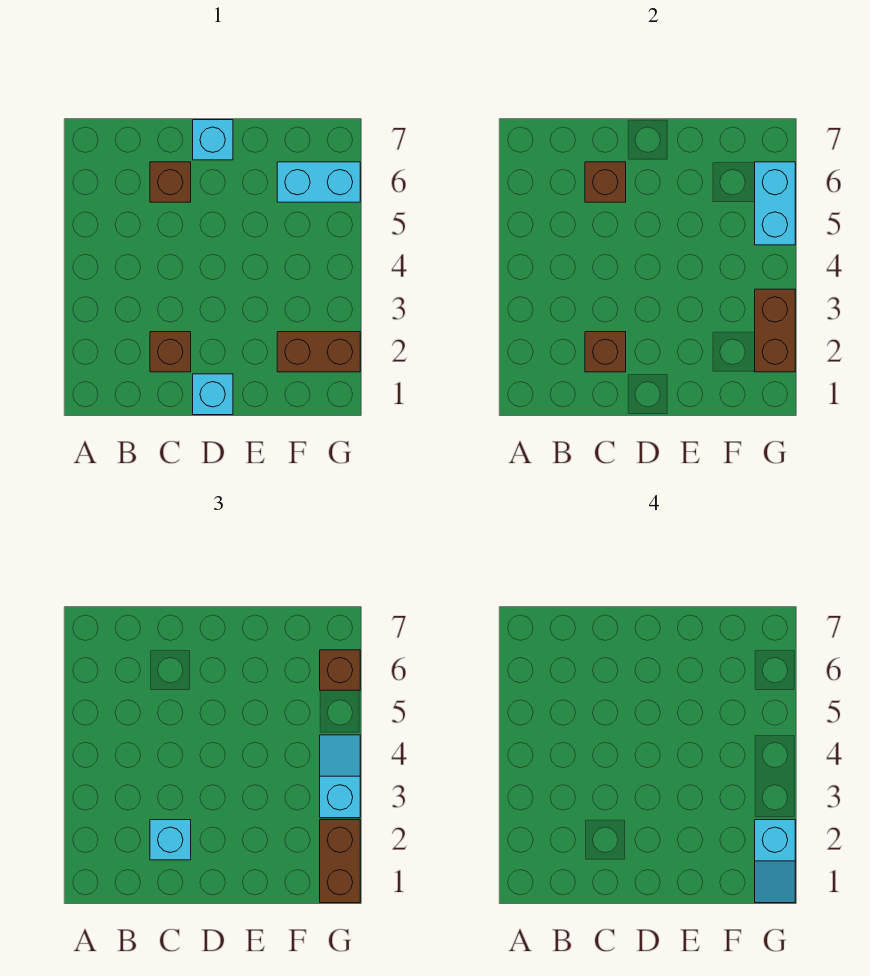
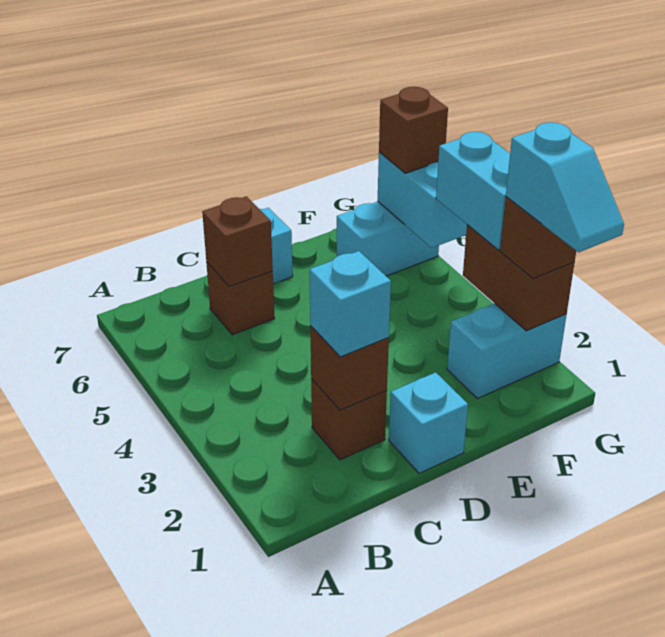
brown 1x2 brick [277,332,360,372] -> cyan 1x2 brick [447,304,567,399]
brown 1x2 brick [320,820,360,903] -> brown 1x1 brick [500,197,576,279]
cyan 1x2 slope [320,735,360,818] -> cyan 1x2 brick [436,132,510,250]

